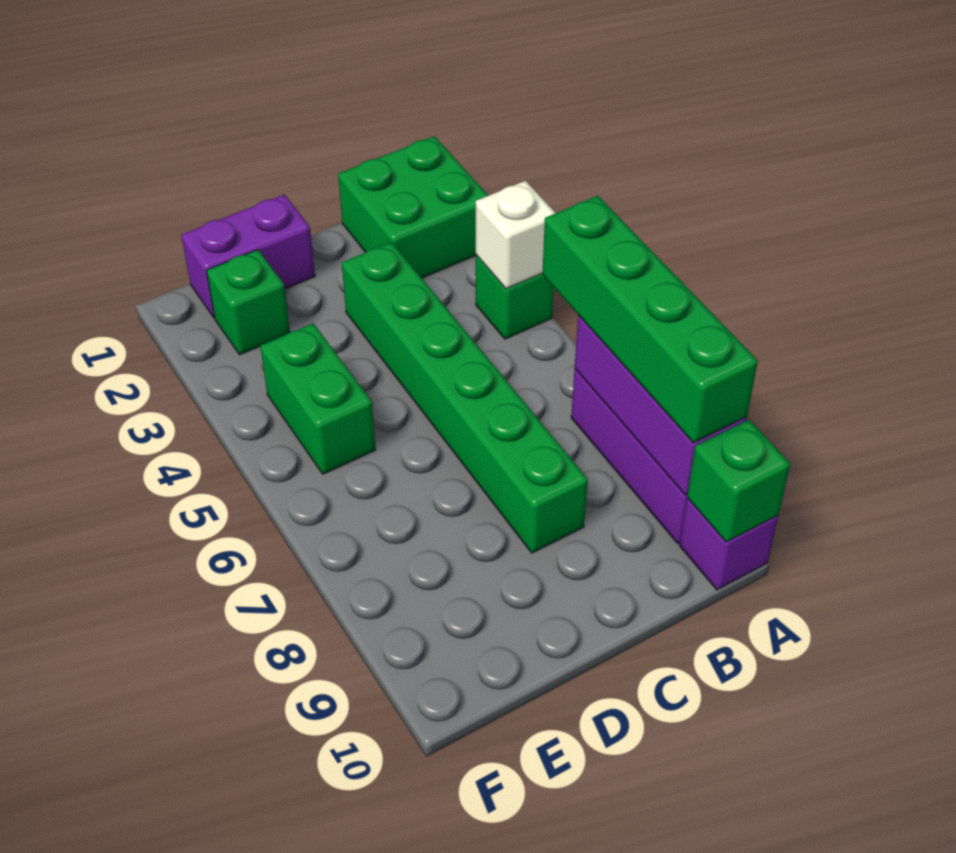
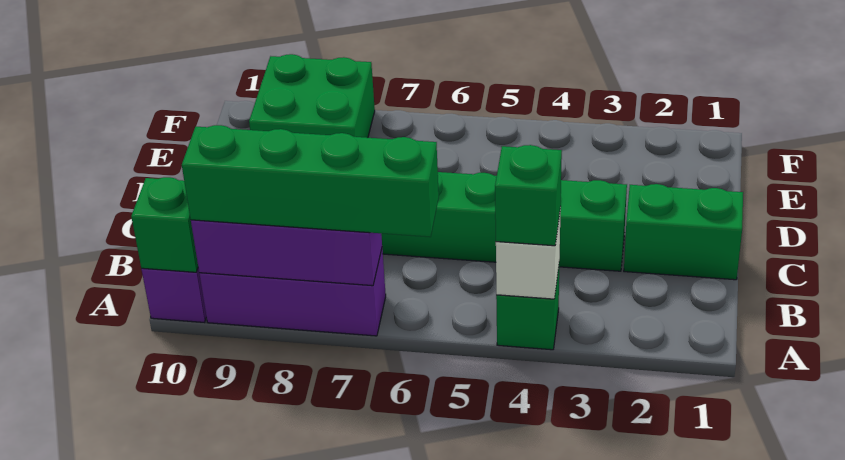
green 2x2 brick [338,136,488,278] -> green 2x2 brick moved to [249,54,375,138]
purple 1x2 brick [181,194,315,318] -> none
green 1x1 brick [207,250,290,355] -> green 1x1 brick moved to [495,145,562,246]
green 1x2 brick [260,323,376,474] -> green 1x2 brick moved to [624,184,743,280]

